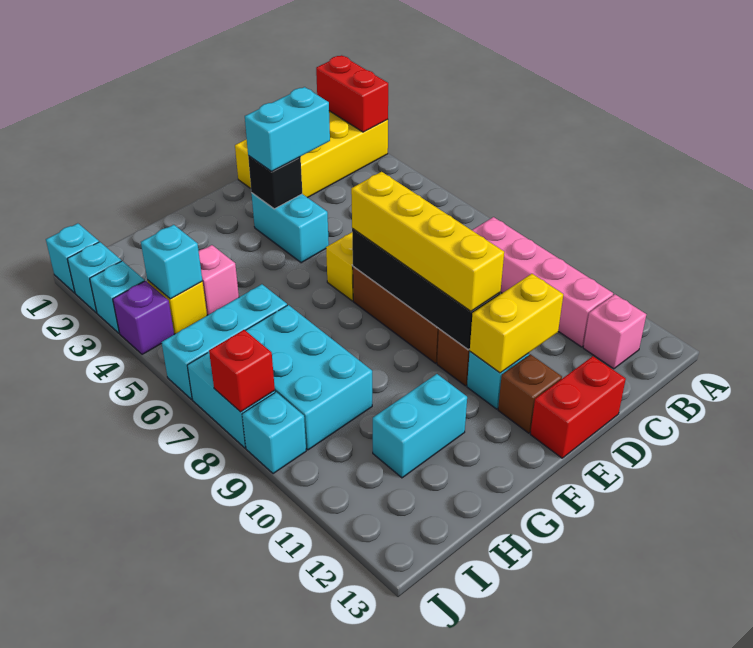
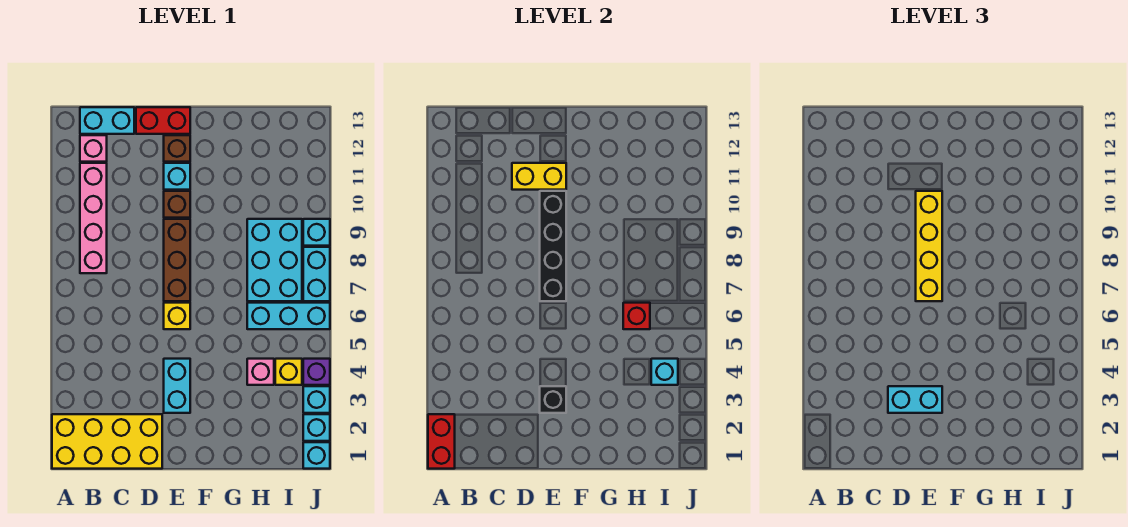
cyan 1x2 brick [373,374,467,478] -> cyan 1x2 brick moved to [80,107,134,134]
red 1x1 brick [209,330,275,412] -> red 1x1 brick moved to [623,303,650,329]

